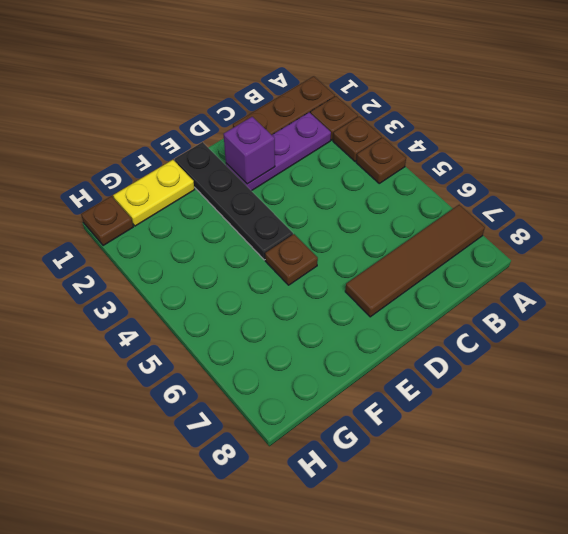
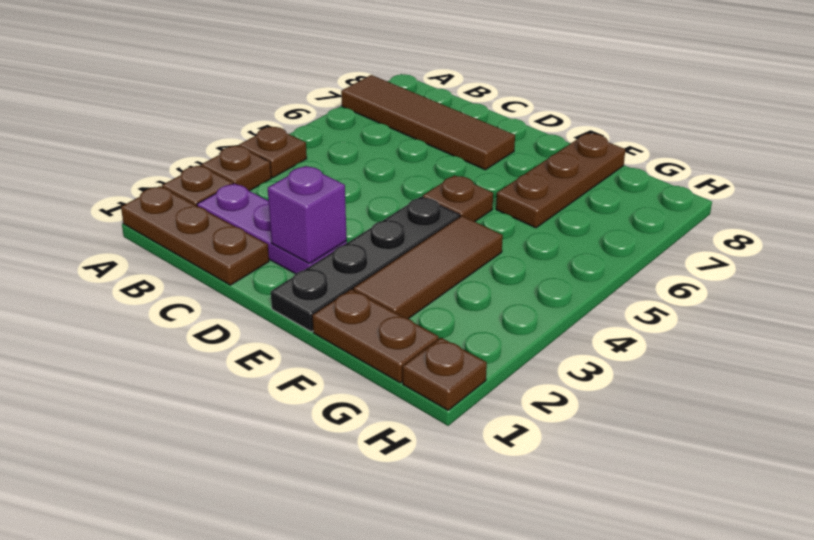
yellow 1x2 plate [113,160,195,226] -> brown 1x2 plate [312,289,439,383]
none -> brown 1x3 tile [353,216,503,319]
none -> brown 1x3 plate [496,133,625,228]

